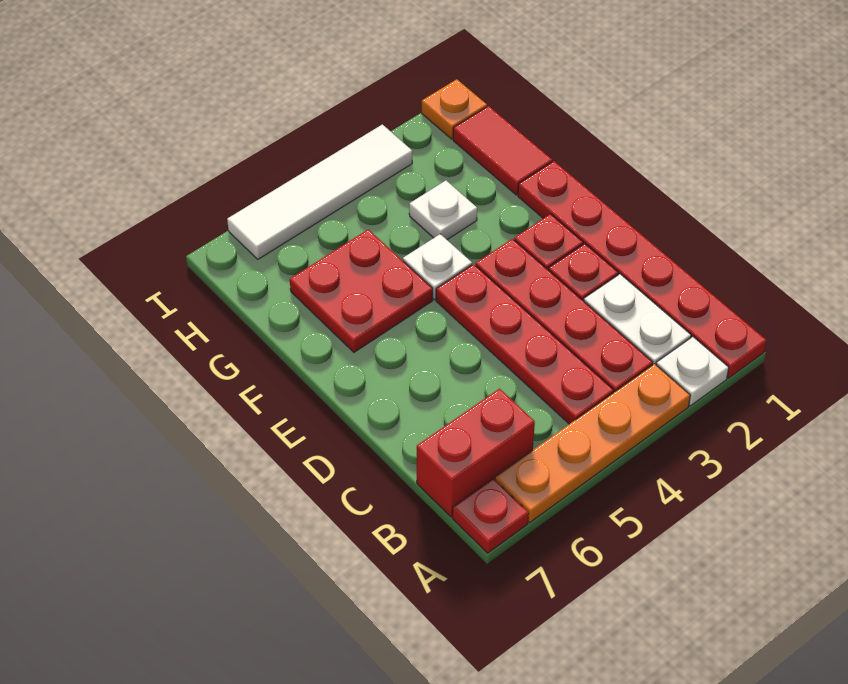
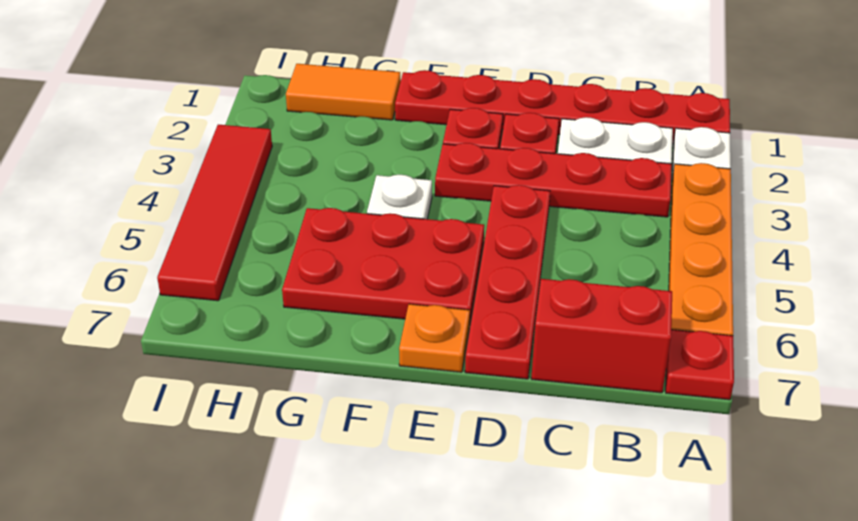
red 1x4 plate [436,264,614,424] -> red 1x4 plate turned to [465,185,550,379]
red 1x2 brick [417,389,535,517] -> red 1x2 brick turned to [531,279,672,393]
red 2x2 plate [290,229,433,352] -> red 2x3 plate [282,208,484,321]
red 1x2 tile [453,106,552,195] -> orange 1x2 tile [286,64,401,120]
white 1x1 plate [409,181,477,240] -> none
orange 1x1 plate [422,79,487,139] -> orange 1x1 plate moved to [399,304,470,372]
white 1x4 tile [227,125,412,259] -> red 1x4 tile [157,125,272,301]

